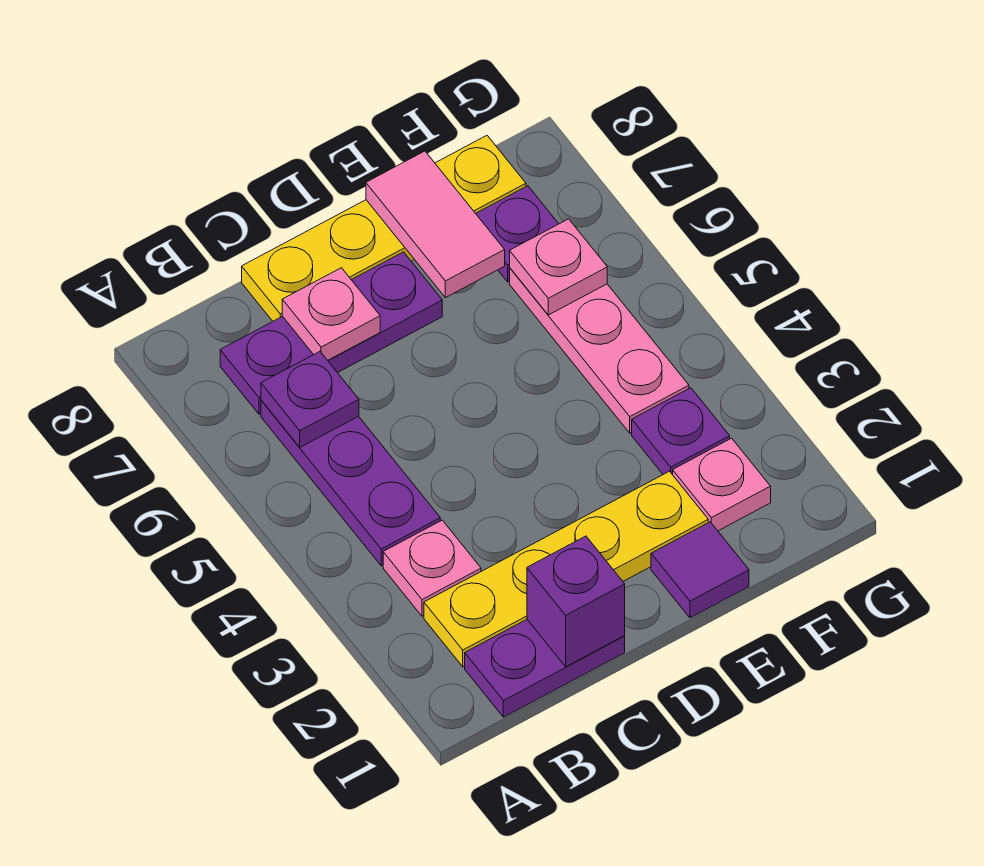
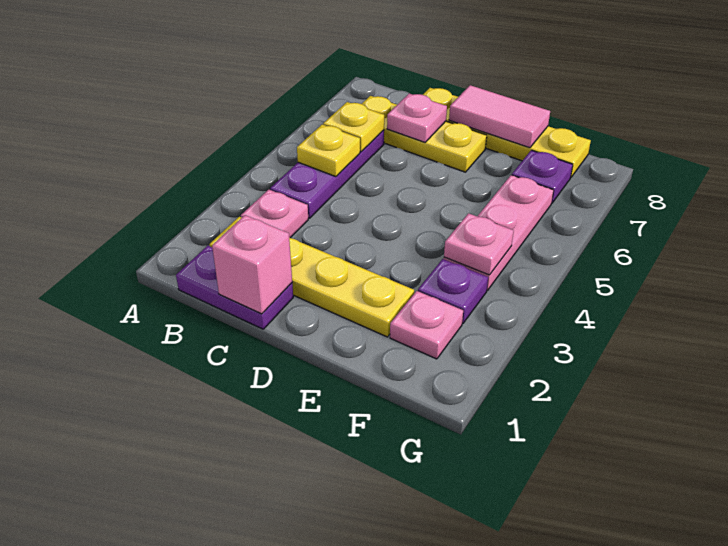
none -> yellow 1x1 plate [297,125,360,177]
purple 1x1 plate [261,352,359,447] -> yellow 1x1 plate [323,102,384,152]
purple 1x3 plate [220,252,442,414] -> yellow 1x3 plate [362,96,487,172]
purple 1x1 brick [527,536,625,667] -> pink 1x1 brick [212,215,292,314]
purple 1x1 tile [651,522,749,618] -> none
pink 1x2 tile [366,151,505,298] -> pink 1x2 tile turned to [449,85,550,148]
pink 1x1 plate [510,219,607,315] -> pink 1x1 plate moved to [444,213,514,275]

